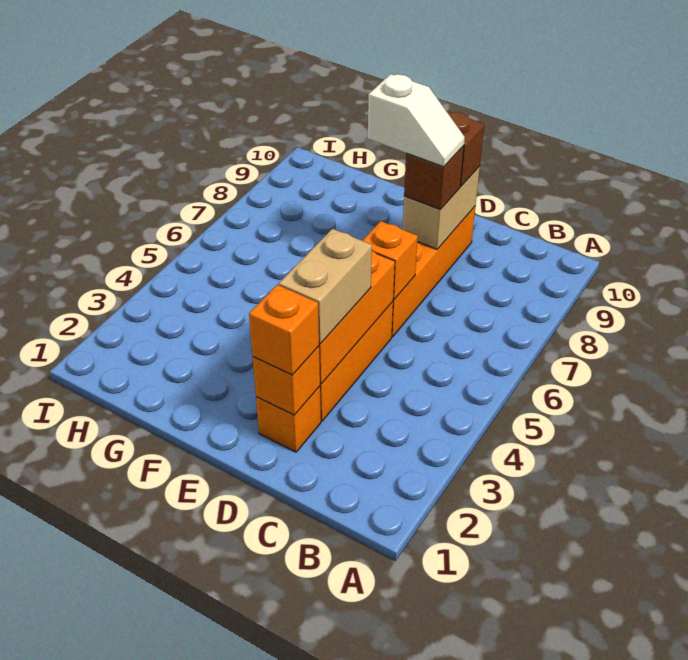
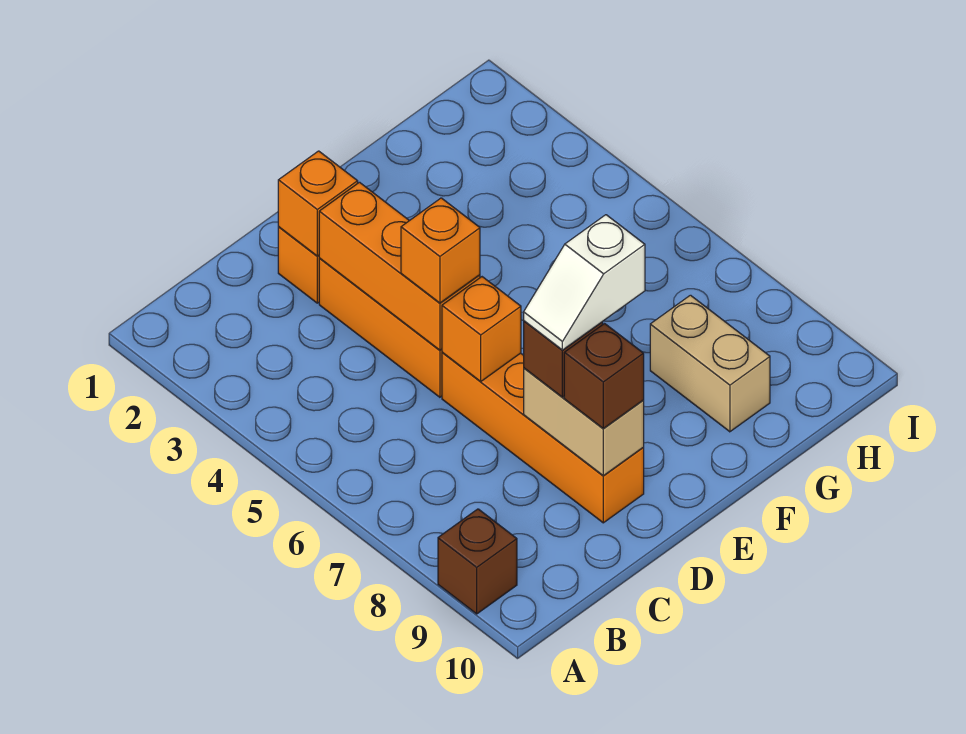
none -> brown 1x1 brick [438,509,517,614]
orange 1x1 brick [249,285,319,375] -> orange 1x1 brick moved to [401,198,480,303]
tan 1x2 brick [279,229,372,344] -> tan 1x2 brick moved to [650,295,770,432]

